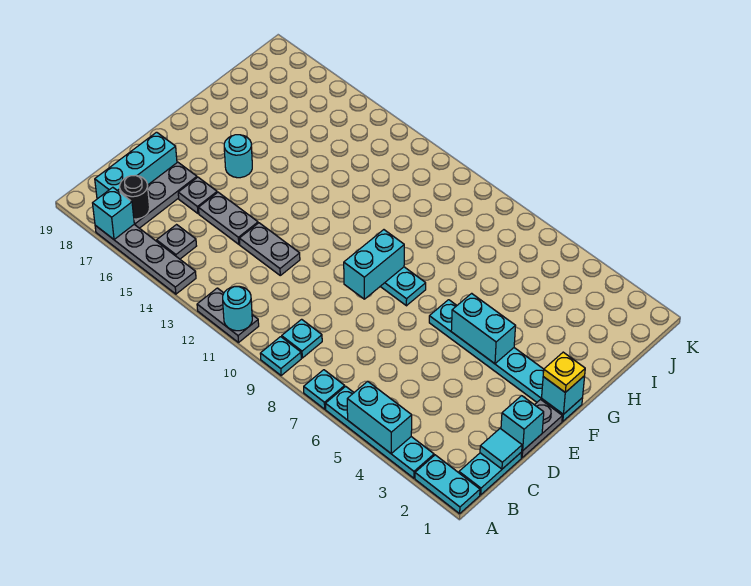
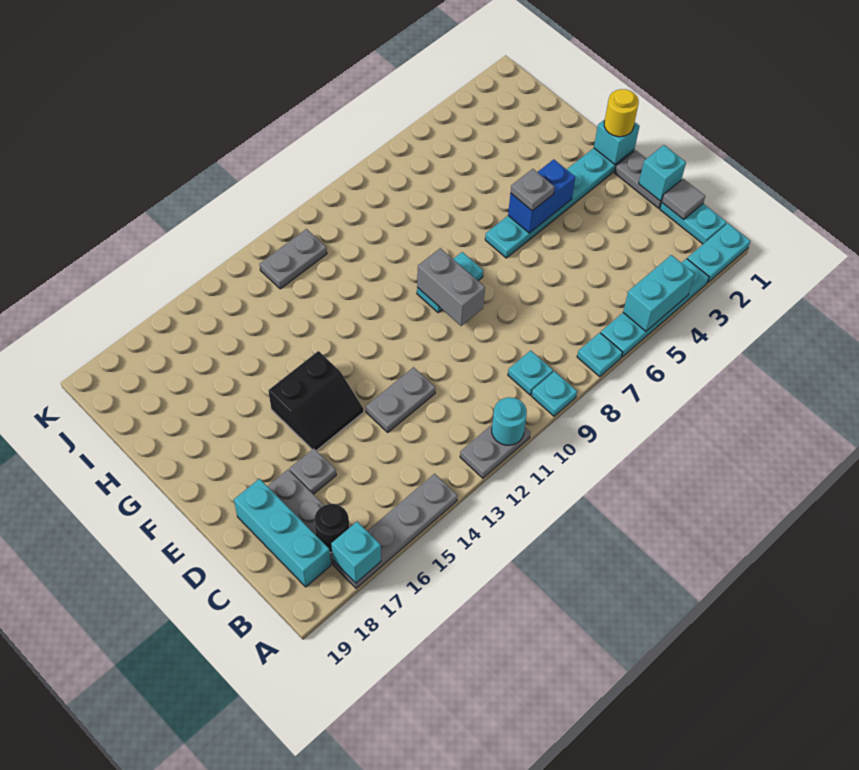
grey 1x1 plate [157,225,196,259] -> grey 1x1 plate moved to [511,169,555,211]
cyan 1x1 tile [480,429,522,469] -> grey 1x1 tile [662,179,705,220]
grey 1x2 plate [199,192,258,244] -> grey 1x2 plate moved to [260,229,327,289]
cyan 1x2 brick [344,230,404,299] -> grey 1x2 brick [417,248,485,326]
none -> black 2x2 slope [268,351,364,451]
yellow 1x1 plate [543,352,585,392] -> yellow 1x1 round brick [604,89,639,137]
cyan 1x2 brick [451,293,515,364] -> blue 1x2 brick [508,159,575,233]
cyan 1x1 round brick [224,135,252,178] -> none

